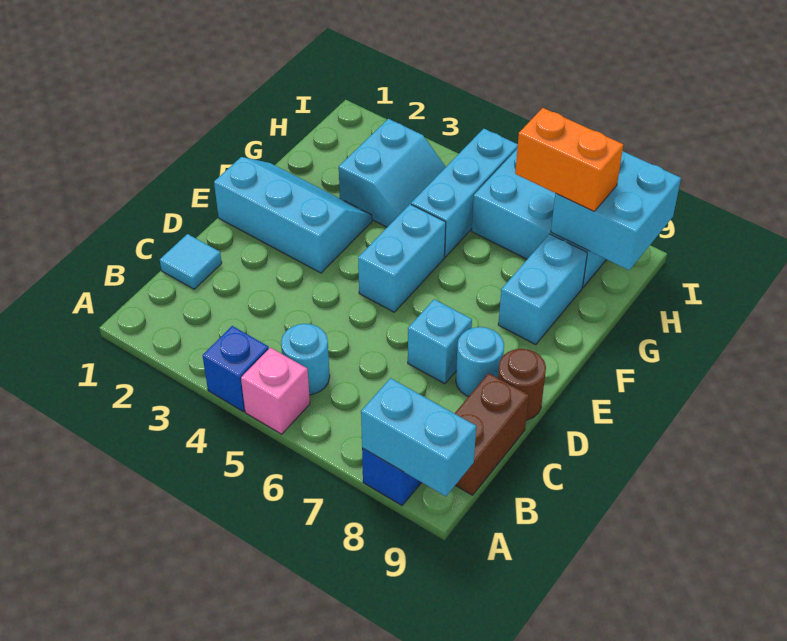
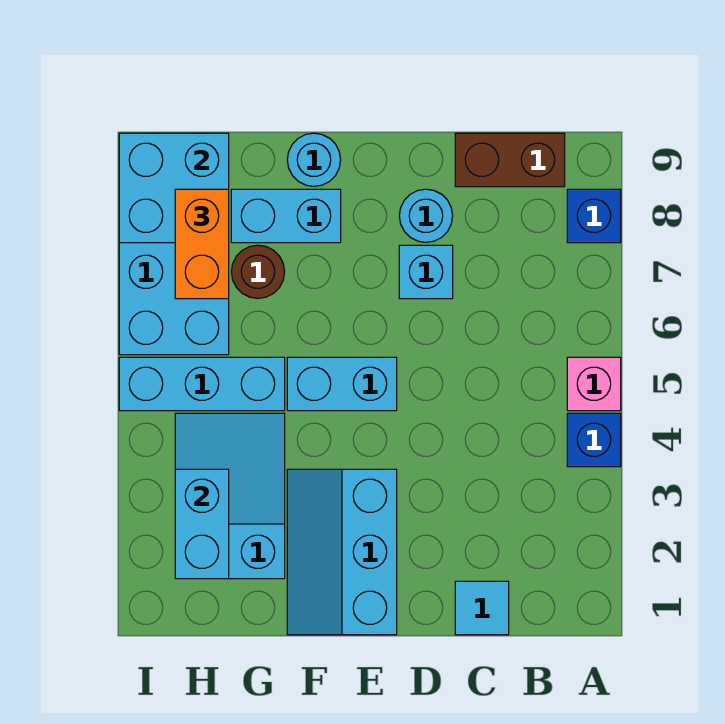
cyan 1x2 brick [361,378,476,496] -> cyan 1x2 brick moved to [175,469,229,579]
cyan 1x1 round brick [281,324,330,395] -> cyan 1x1 round brick moved to [287,133,341,186]
brown 1x1 round brick [498,349,546,420] -> brown 1x1 round brick moved to [231,245,285,298]
cyan 2x2 slope [339,119,446,227] -> cyan 2x3 slope [175,413,285,579]

